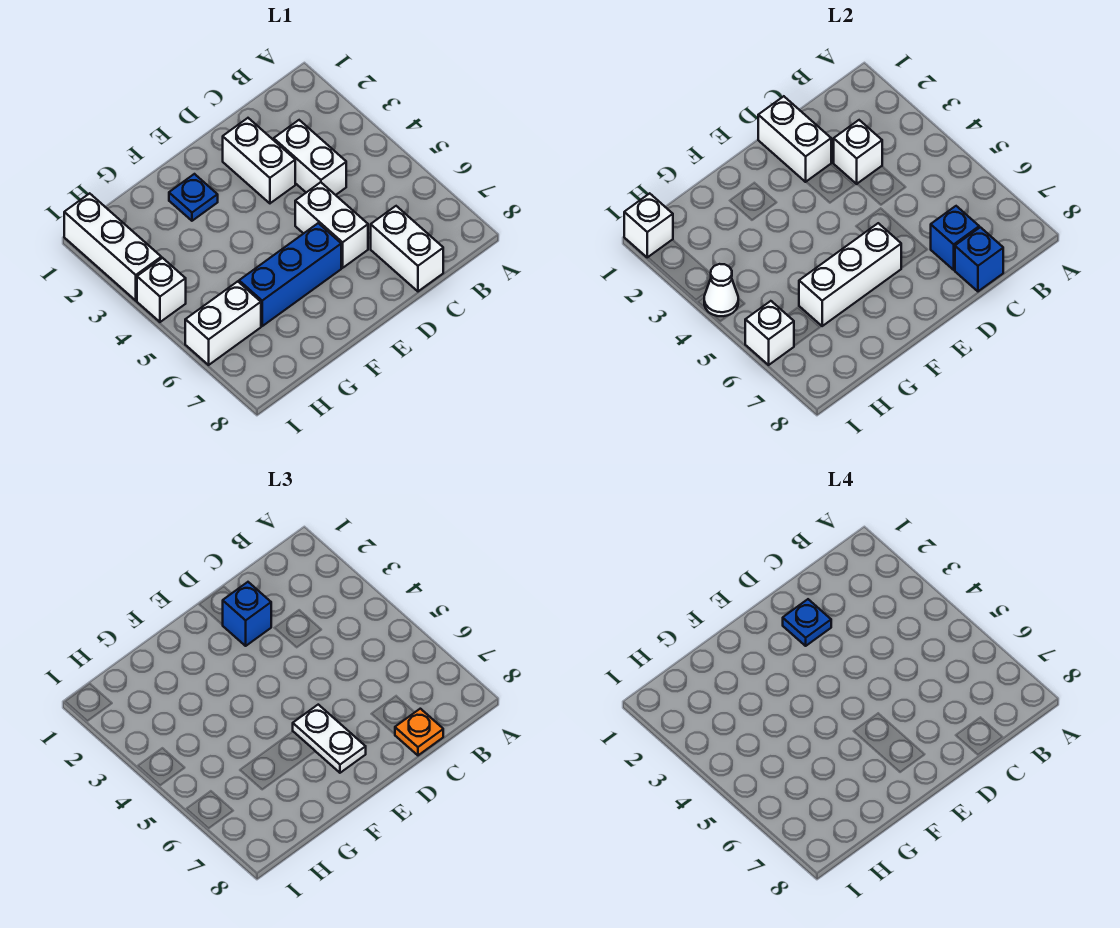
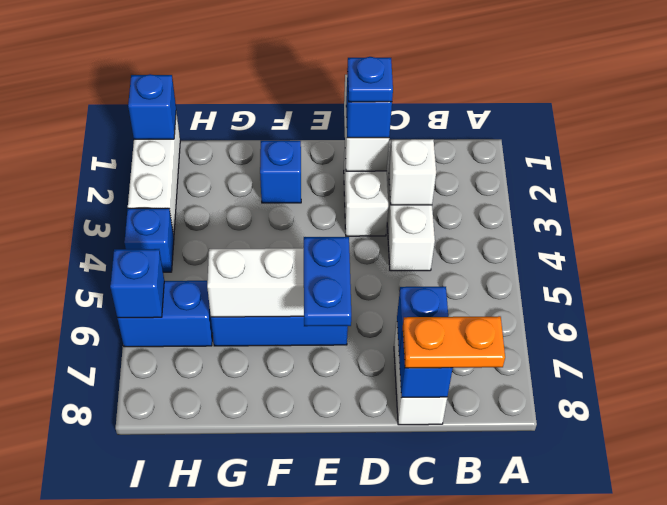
orange 1x1 plate [395,709,443,755] -> orange 1x2 plate [402,316,505,368]
white 1x2 brick [295,182,368,268] -> none
white 1x2 plate [293,705,366,773] -> blue 1x2 plate [304,237,351,326]
blue 1x1 plate [169,174,218,221] -> blue 1x1 brick [260,141,301,203]
white 1x2 brick [185,281,261,365] -> blue 1x2 brick [117,281,213,347]
white 1x1 brick [624,193,673,258] -> blue 1x1 brick [128,74,176,139]
white 1x1 brick [137,258,186,322] -> blue 1x1 brick [124,208,174,272]
white 1x1 cone [704,264,738,316] -> none
white 1x1 brick [745,301,794,365] -> blue 1x1 brick [110,249,164,318]

